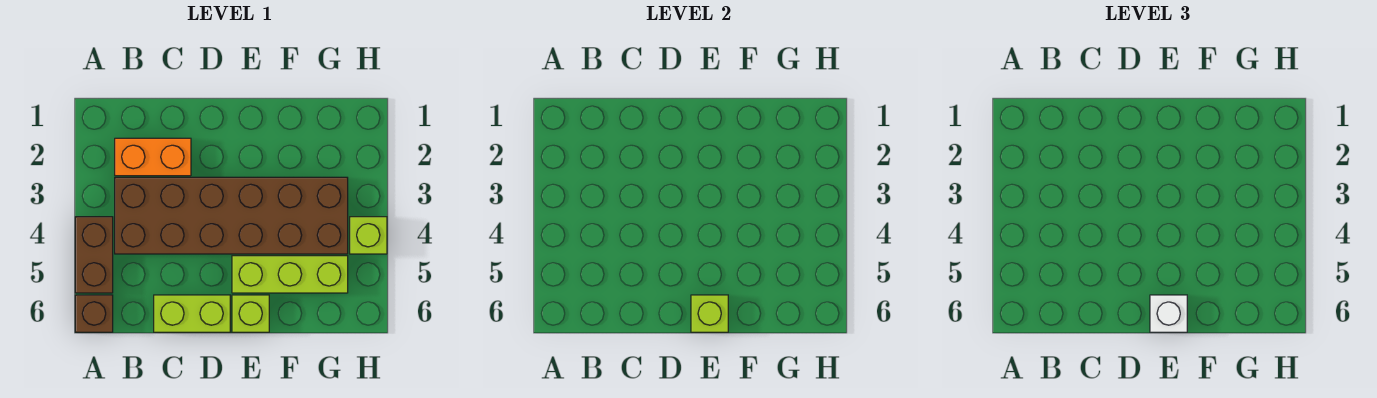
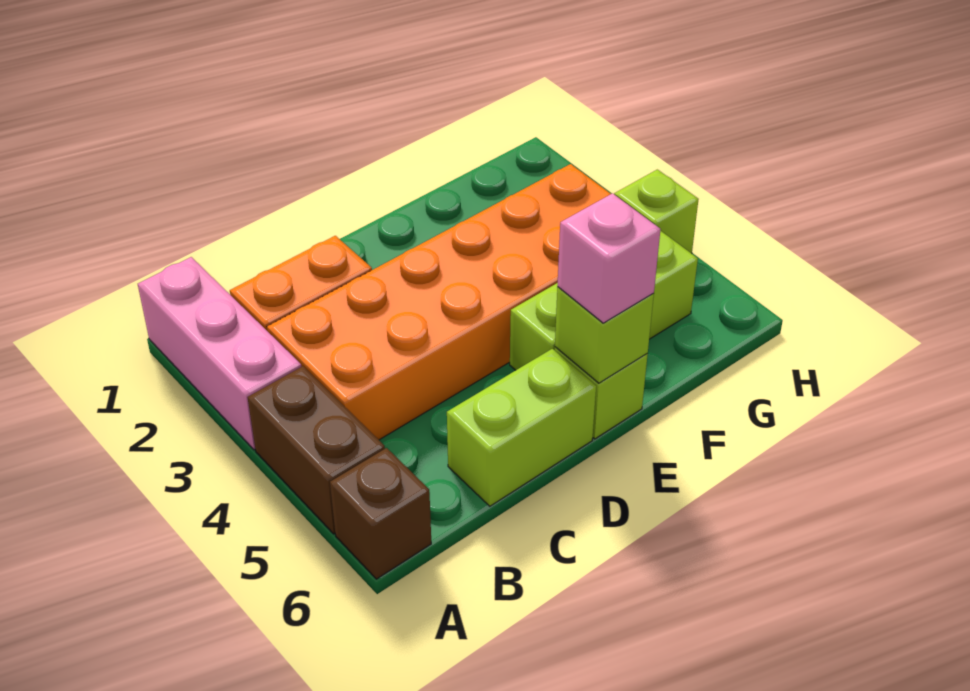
none -> pink 1x3 brick [138,257,301,450]
brown 2x6 brick [115,177,348,254] -> orange 2x6 brick [267,164,611,440]
white 1x1 brick [1150,295,1187,332] -> pink 1x1 brick [557,193,660,323]

